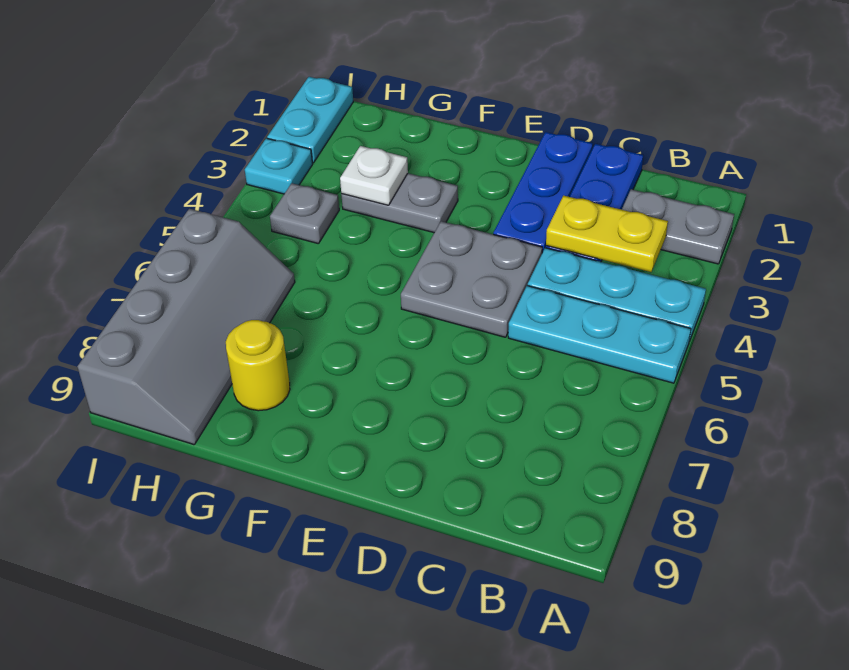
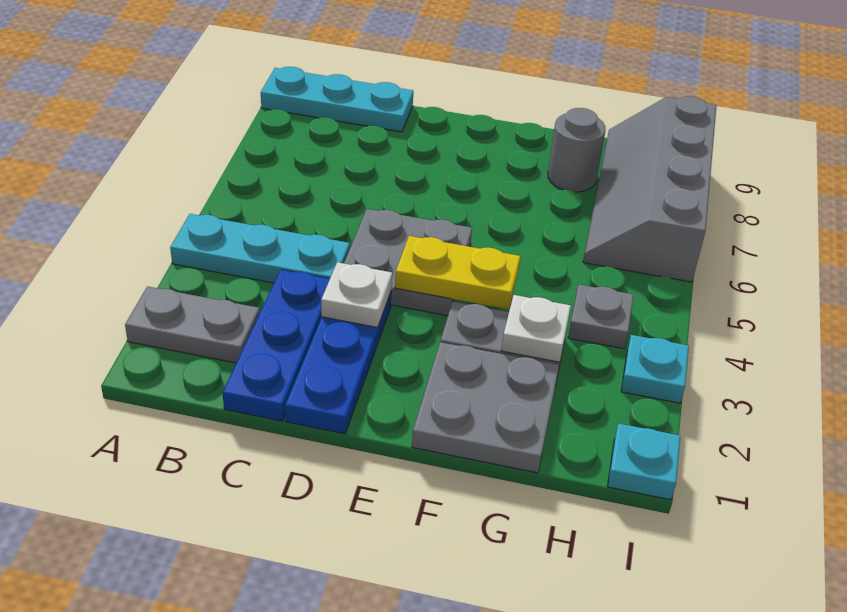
cyan 1x3 plate [508,286,691,383] -> cyan 1x3 plate moved to [261,67,413,132]
yellow 1x2 plate [546,196,668,272] -> yellow 1x2 plate moved to [395,236,520,309]
none -> white 1x1 plate [321,262,392,328]
none -> grey 2x2 plate [412,342,559,473]
yellow 1x1 round brick [226,320,290,411] -> grey 1x1 round brick [548,108,606,192]
cyan 1x2 plate [267,77,353,163] -> cyan 1x1 plate [608,423,680,500]

